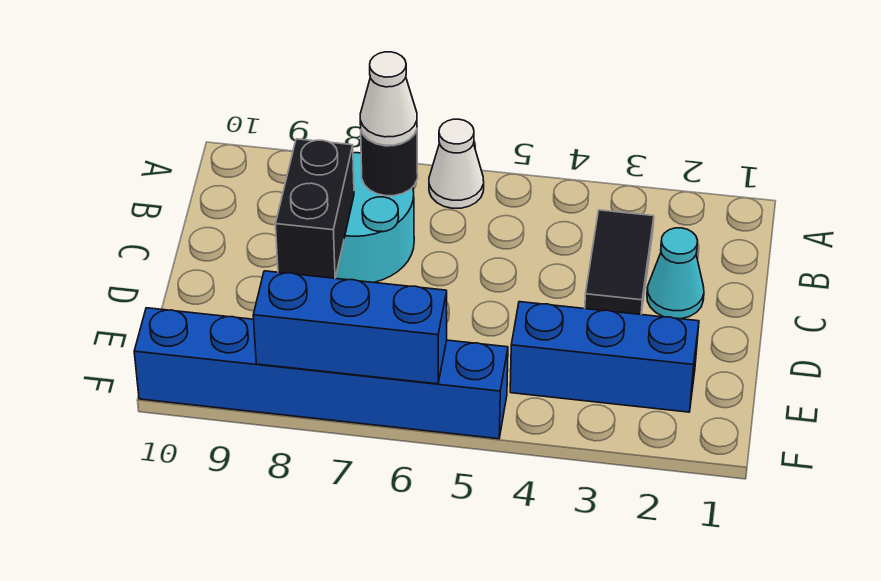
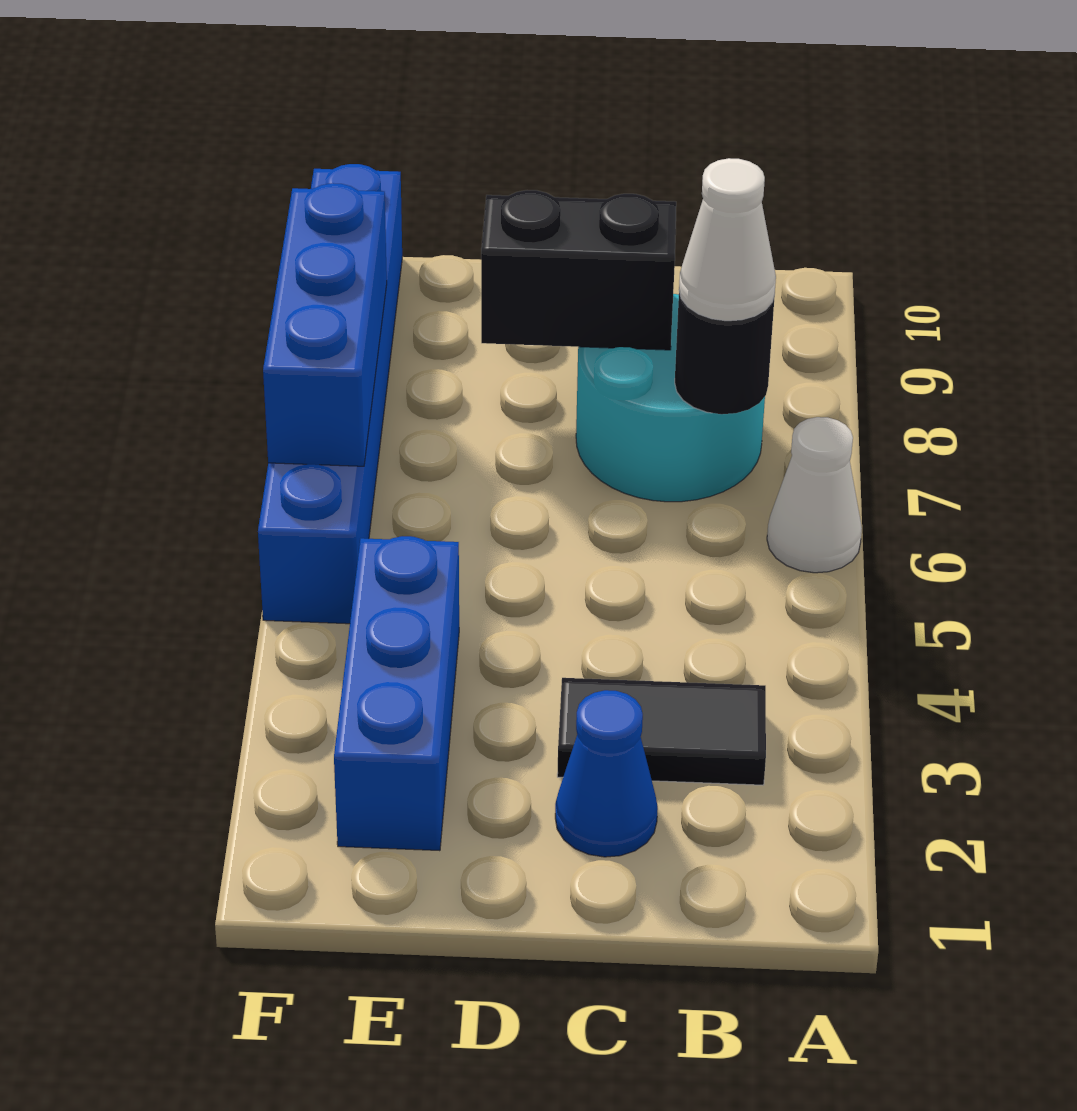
cyan 1x1 cone [647,228,704,319] -> blue 1x1 cone [555,690,658,857]

